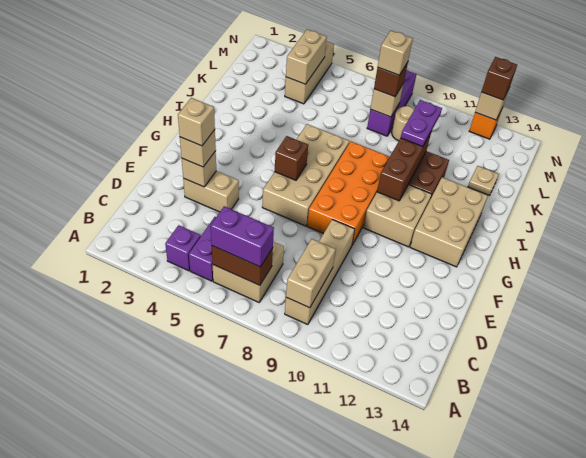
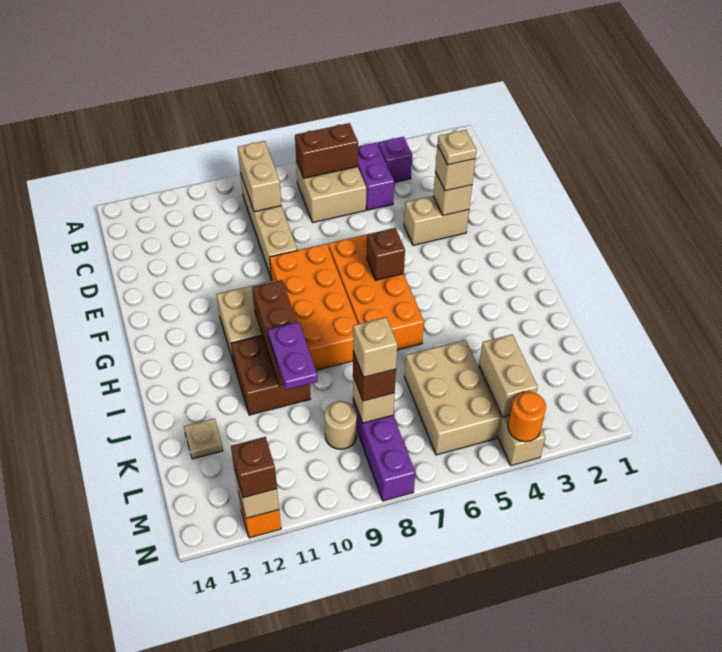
purple 1x2 brick [211,206,274,267] -> none
tan 1x1 brick [178,98,215,146] -> tan 1x1 plate [438,130,477,165]
tan 2x4 brick [262,124,349,226] -> orange 2x4 brick [329,235,424,350]
tan 2x3 brick [410,177,488,267] -> tan 2x3 brick moved to [404,340,501,455]
none -> orange 1x1 round brick [508,392,546,442]

